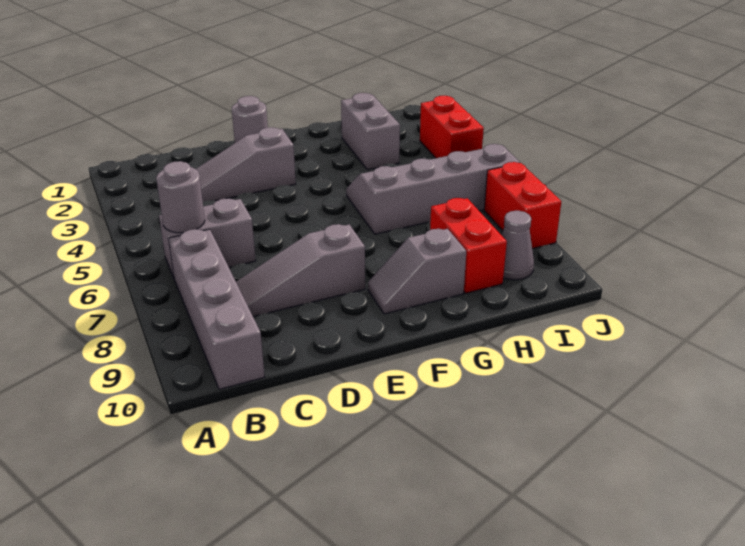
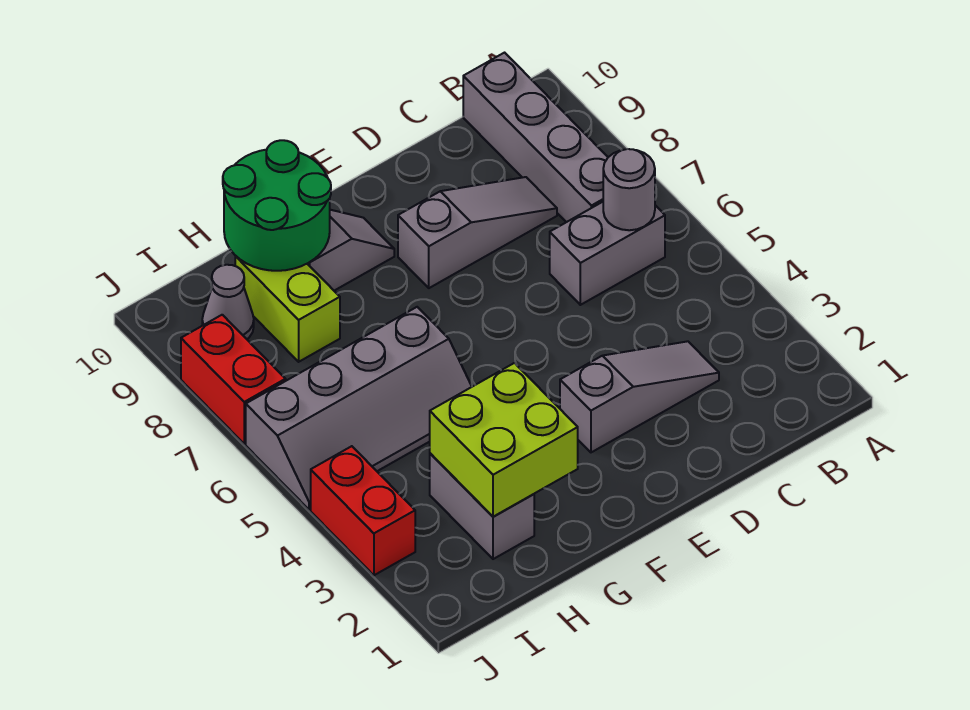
grey 1x1 round brick [232,96,268,143] -> none
none -> lime 2x2 brick [430,363,578,517]
none -> green 2x2 round brick [223,140,331,271]
red 1x2 brick [430,198,507,293] -> lime 1x2 brick [235,256,340,362]

